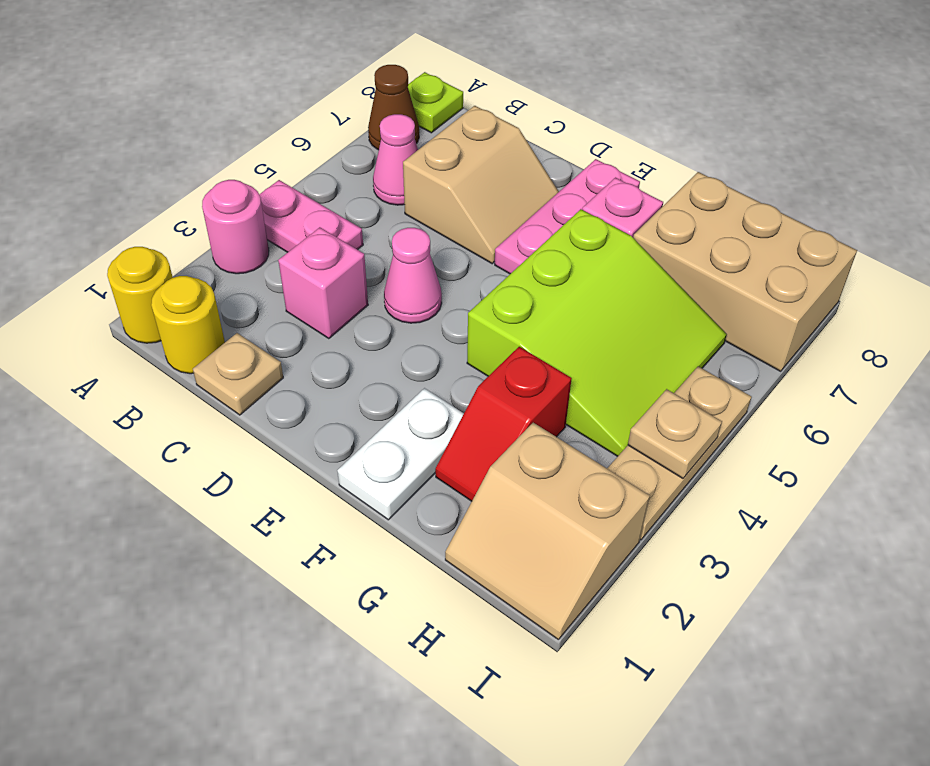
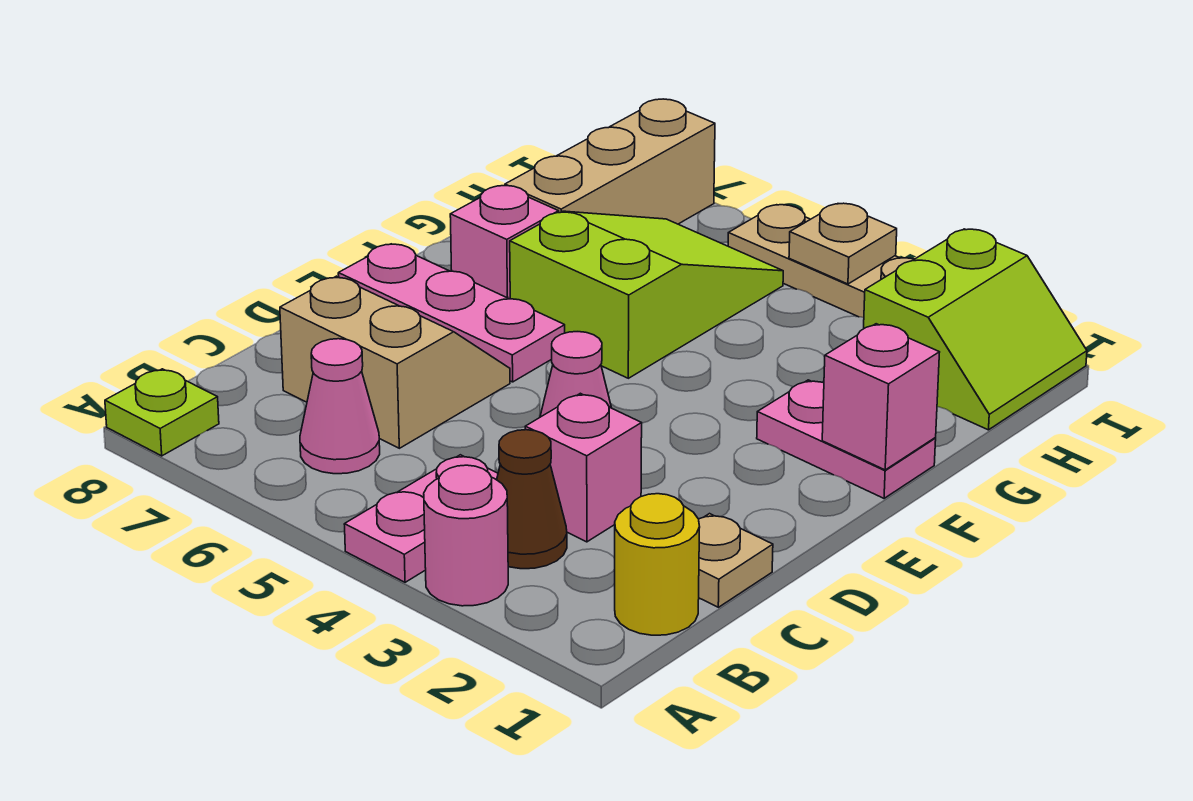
yellow 1x1 round brick [107,247,173,343] -> none
brown 1x1 cone [368,65,419,150] -> brown 1x1 cone moved to [497,430,567,569]
white 1x2 plate [337,388,464,520] -> pink 1x2 plate [757,380,936,498]
none -> pink 1x1 brick [822,324,940,470]
lime 3x3 slope [467,209,727,456] -> lime 2x3 slope [510,211,783,378]
red 1x2 slope [435,347,572,501] -> none
tan 2x3 brick [633,172,857,371] -> tan 1x3 brick [505,99,715,224]
tan 2x2 slope [445,423,650,639] -> lime 2x2 slope [864,229,1087,430]

